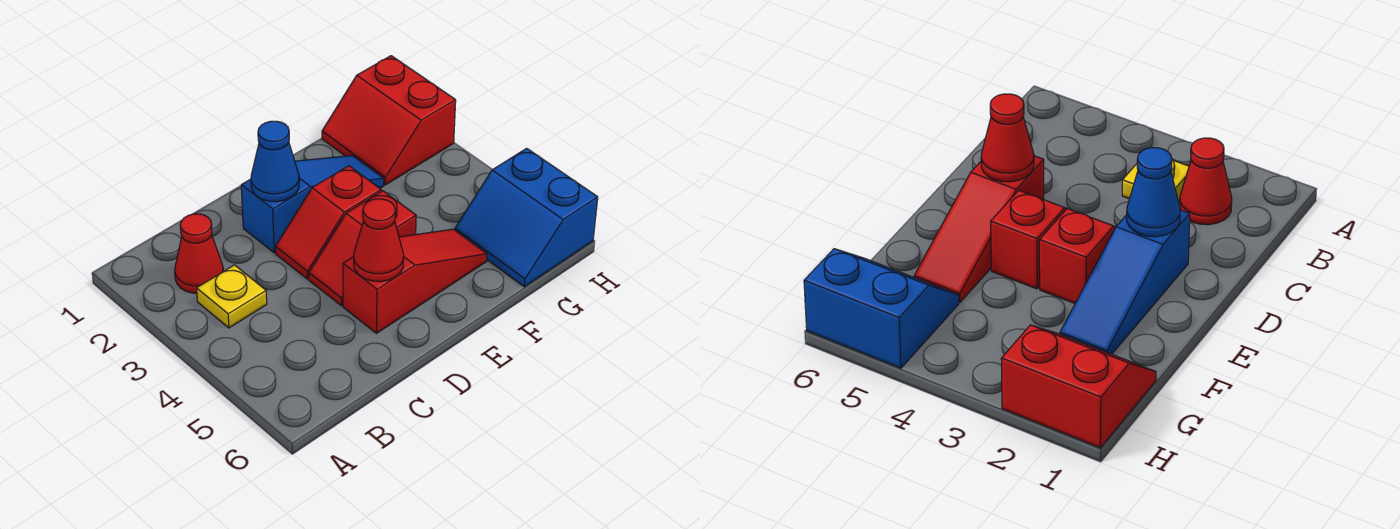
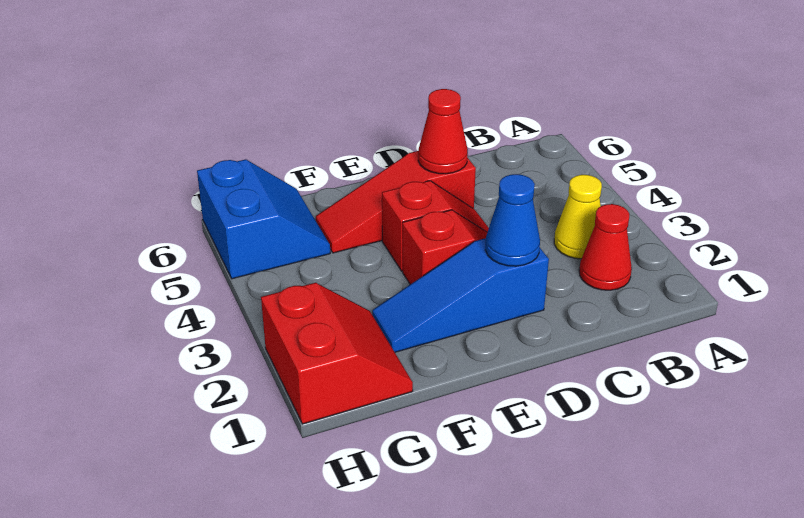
yellow 1x1 plate [197,265,267,328] -> yellow 1x1 cone [554,175,602,259]

